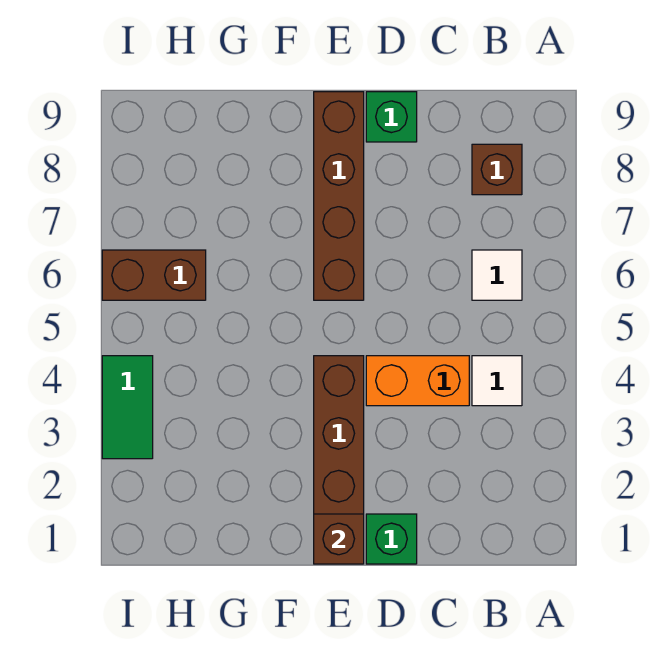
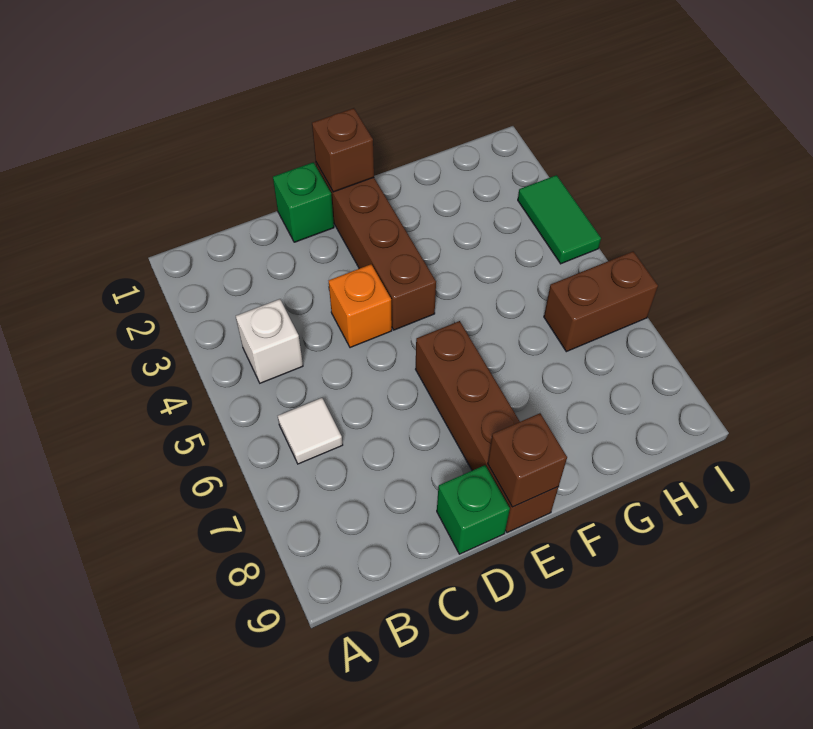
white 1x1 tile [472,356,522,406] -> white 1x1 brick [236,299,303,383]
brown 1x1 brick [472,144,522,195] -> brown 1x1 brick moved to [488,413,567,507]
orange 1x2 brick [366,356,469,406] -> orange 1x1 brick [329,264,392,348]

